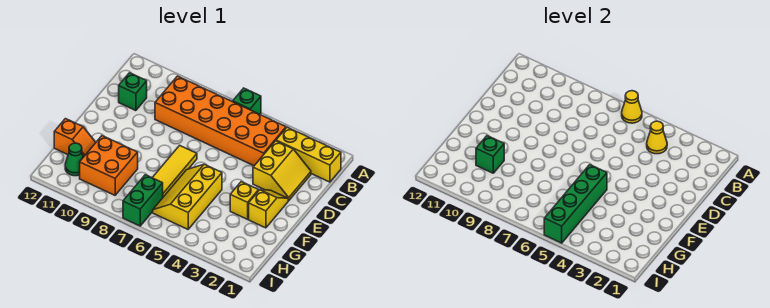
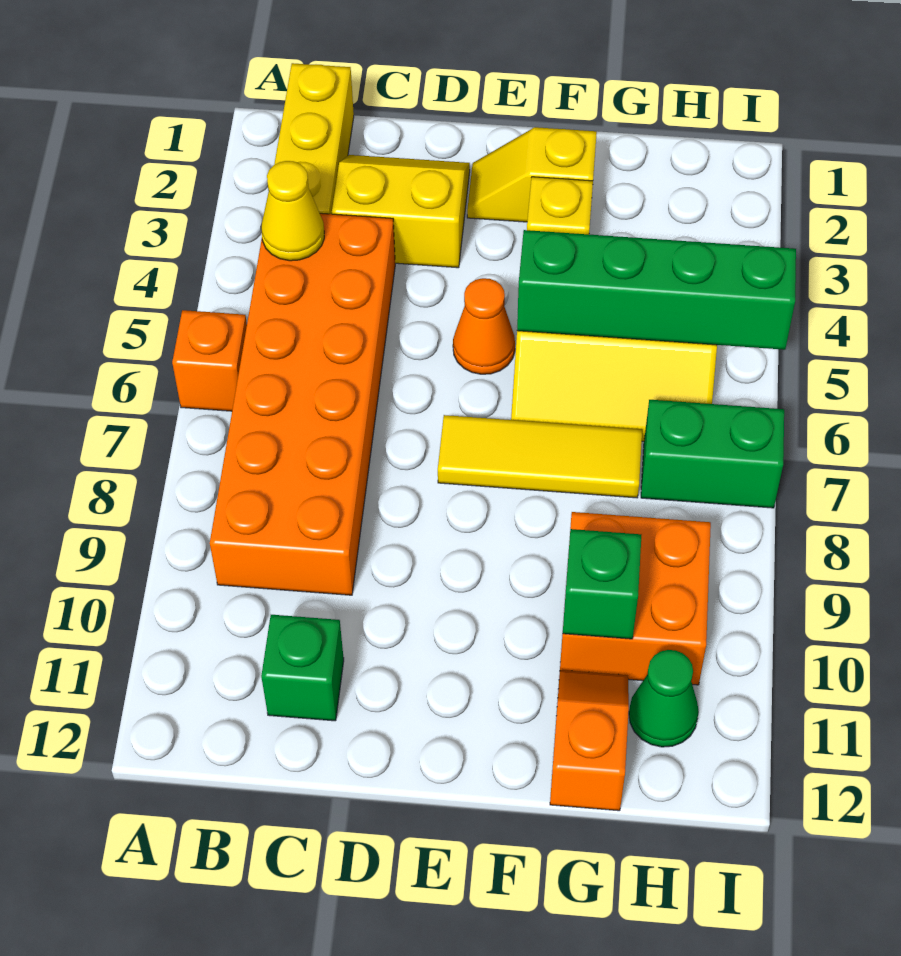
green 1x1 brick [233,88,261,114] -> orange 1x1 brick [172,310,247,411]
yellow 1x1 cone [622,91,642,123] -> none
none -> orange 1x1 cone [453,278,515,374]

